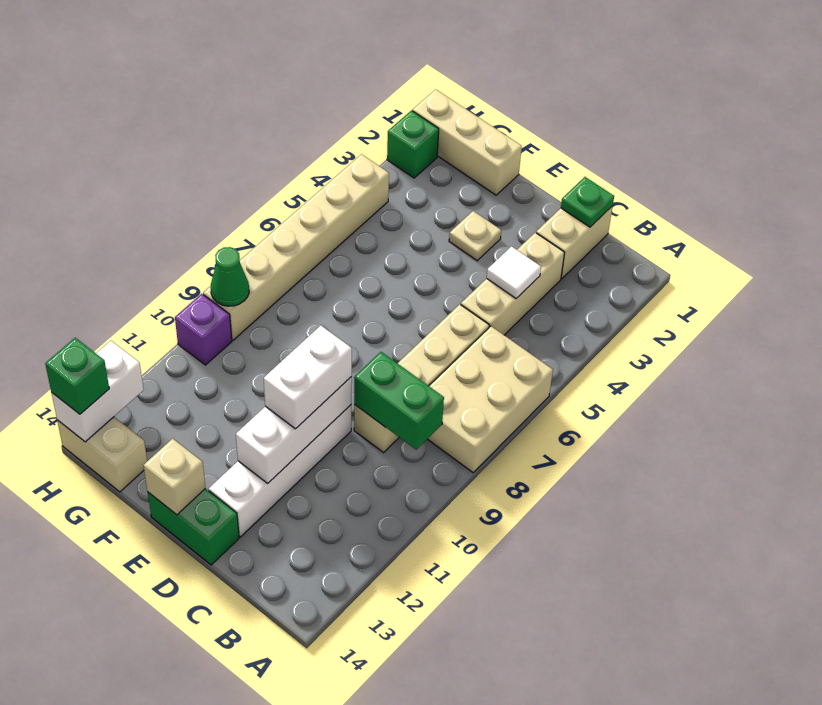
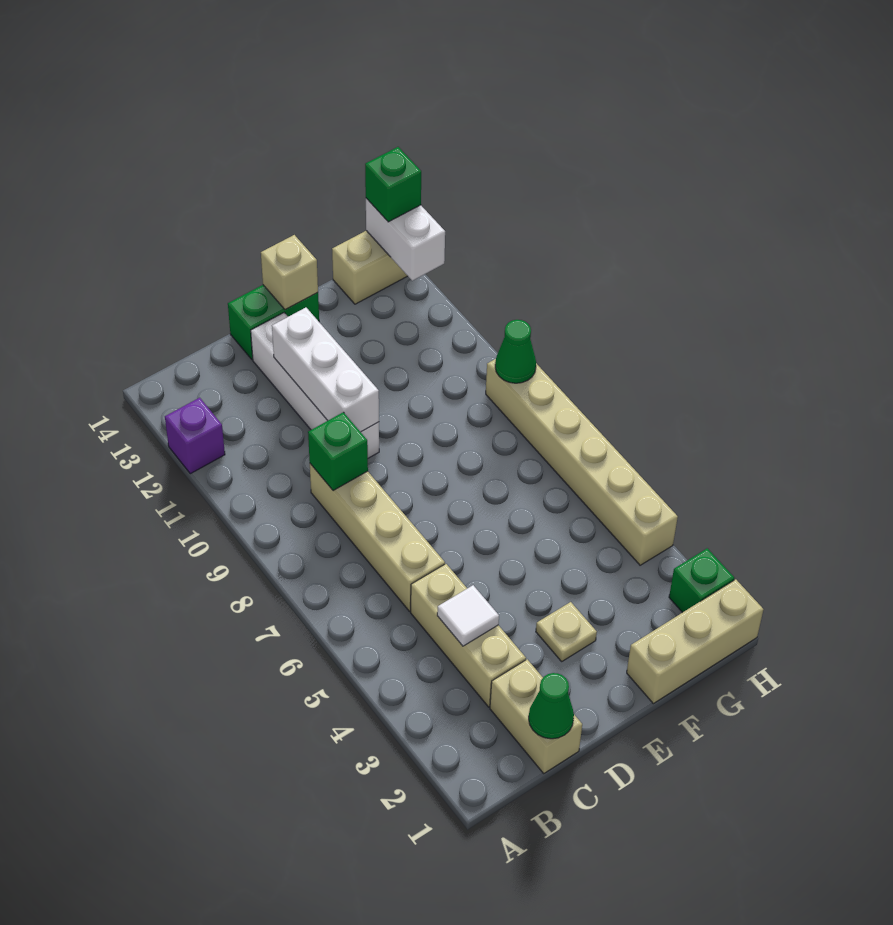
tan 2x3 brick [428,326,553,473] -> none
green 1x2 brick [354,352,444,450] -> green 1x1 brick [308,412,368,491]
green 1x1 plate [561,177,614,227] -> green 1x1 cone [529,673,574,739]
white 1x2 brick [264,326,352,429] -> none
purple 1x1 brick [175,294,232,365] -> purple 1x1 brick moved to [165,398,225,474]

